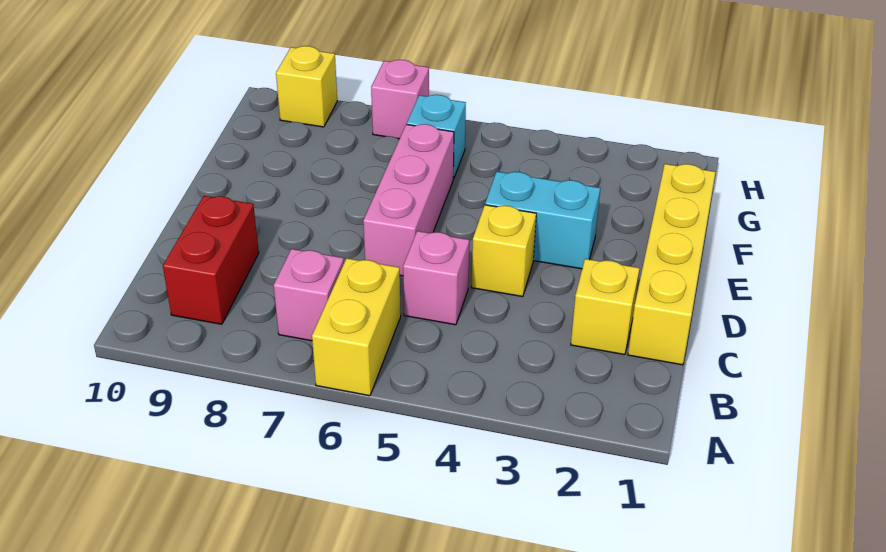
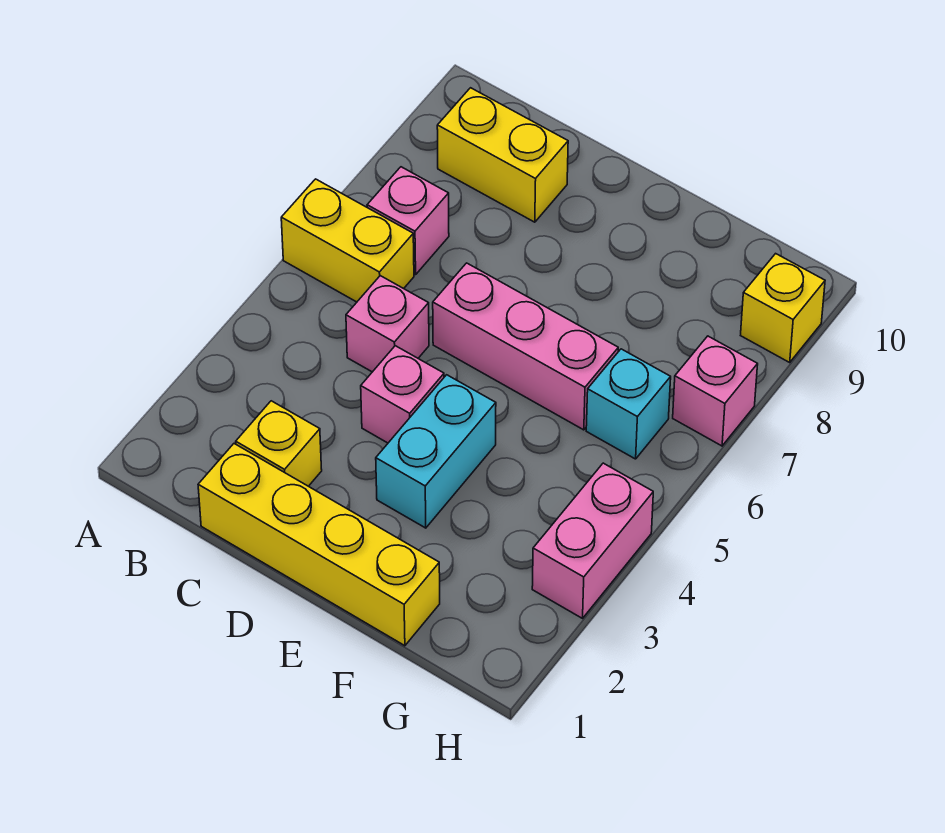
red 1x2 brick [163,196,259,324] -> yellow 1x2 brick [437,88,568,222]
yellow 1x1 brick [471,205,536,297] -> pink 1x1 brick [361,346,444,443]
none -> pink 1x2 brick [532,463,653,618]

